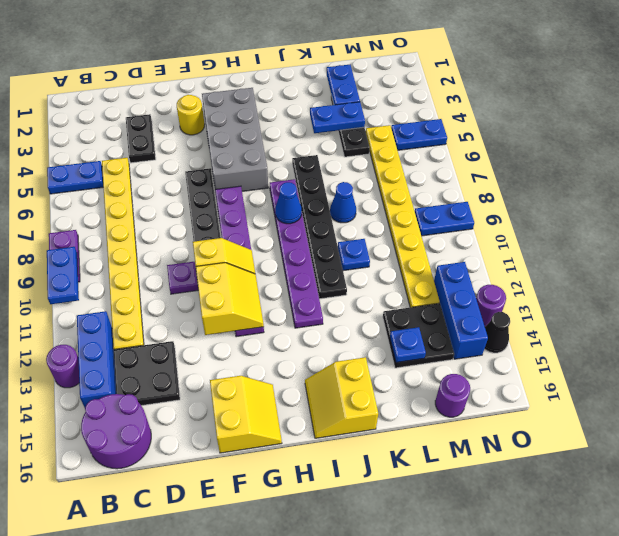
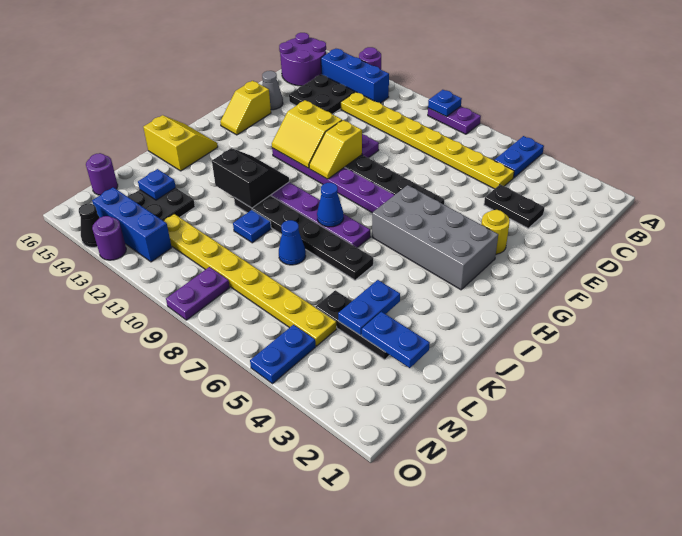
blue 1x2 plate [47,247,79,304] -> blue 1x1 plate [428,90,462,117]
none -> grey 1x1 cone [262,71,283,110]
yellow 2x2 slope [210,376,282,453] -> yellow 1x2 slope [220,81,271,135]
none -> black 2x2 slope [212,148,289,208]
blue 1x2 plate [415,202,474,236] -> purple 1x2 plate [166,267,230,320]

